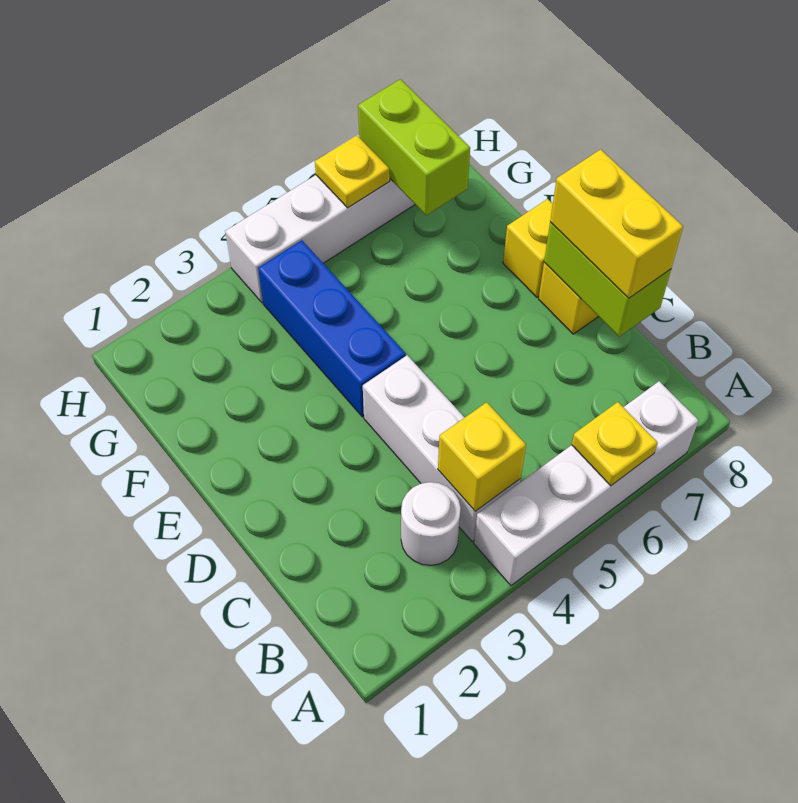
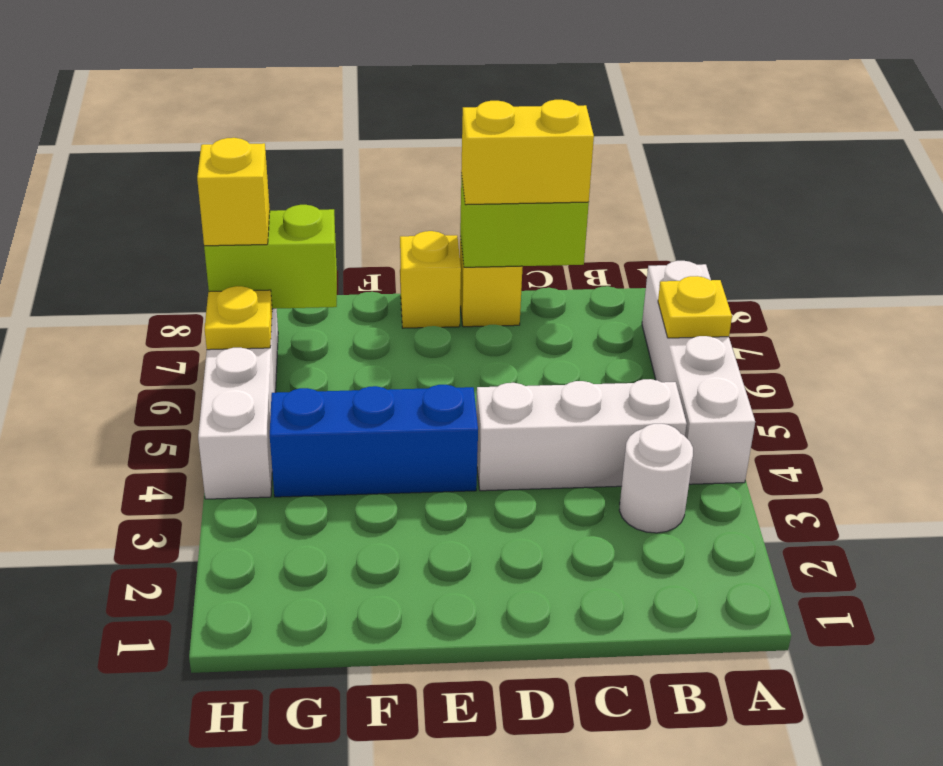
yellow 1x1 brick [438,402,526,511] -> yellow 1x1 brick moved to [197,138,270,246]

